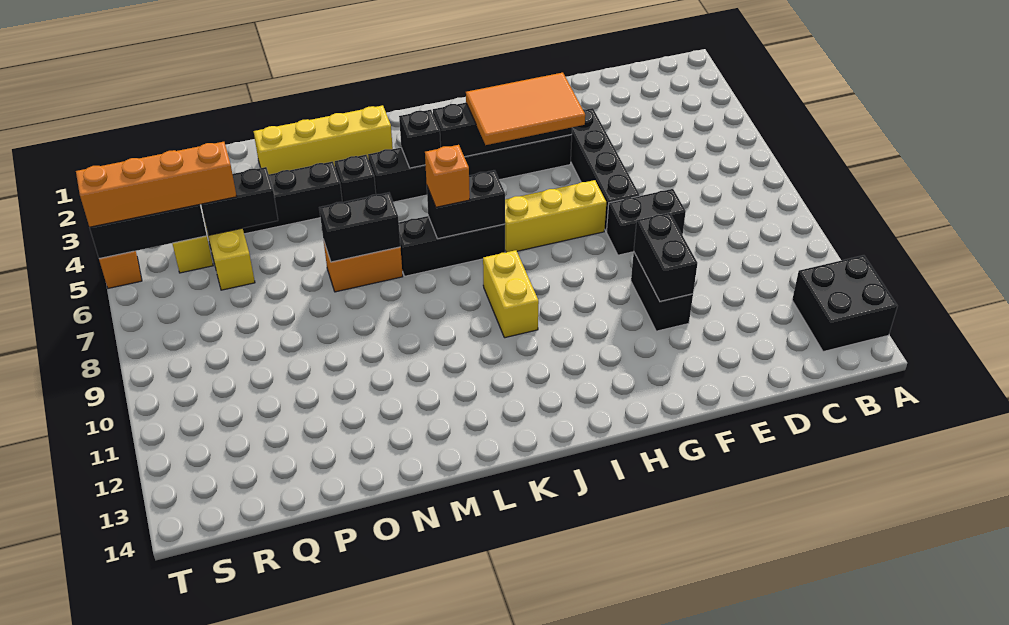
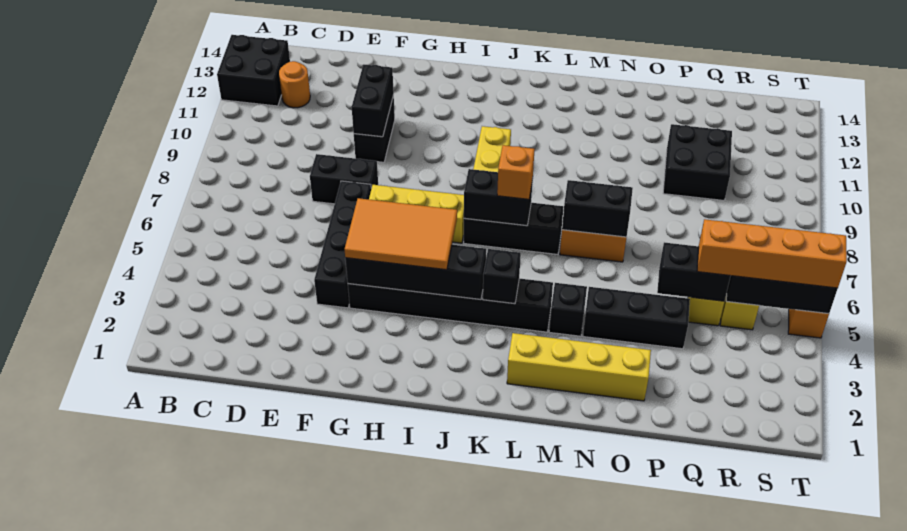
none -> orange 1x1 round brick [279,61,310,108]
none -> black 2x2 brick [663,124,732,200]

